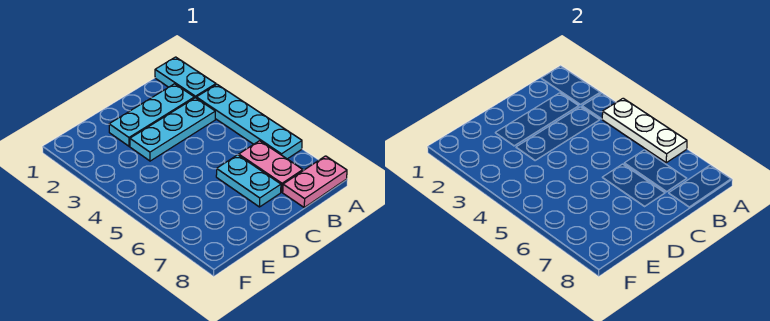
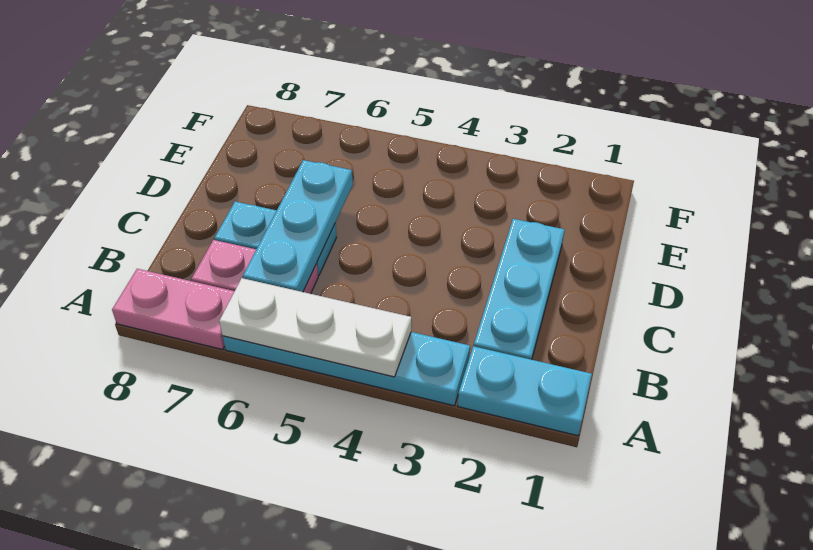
pink 1x2 plate [283,156,347,207] -> pink 1x2 plate turned to [112,269,235,350]
cyan 1x3 plate [130,98,215,161] -> cyan 1x3 plate moved to [243,160,353,292]

